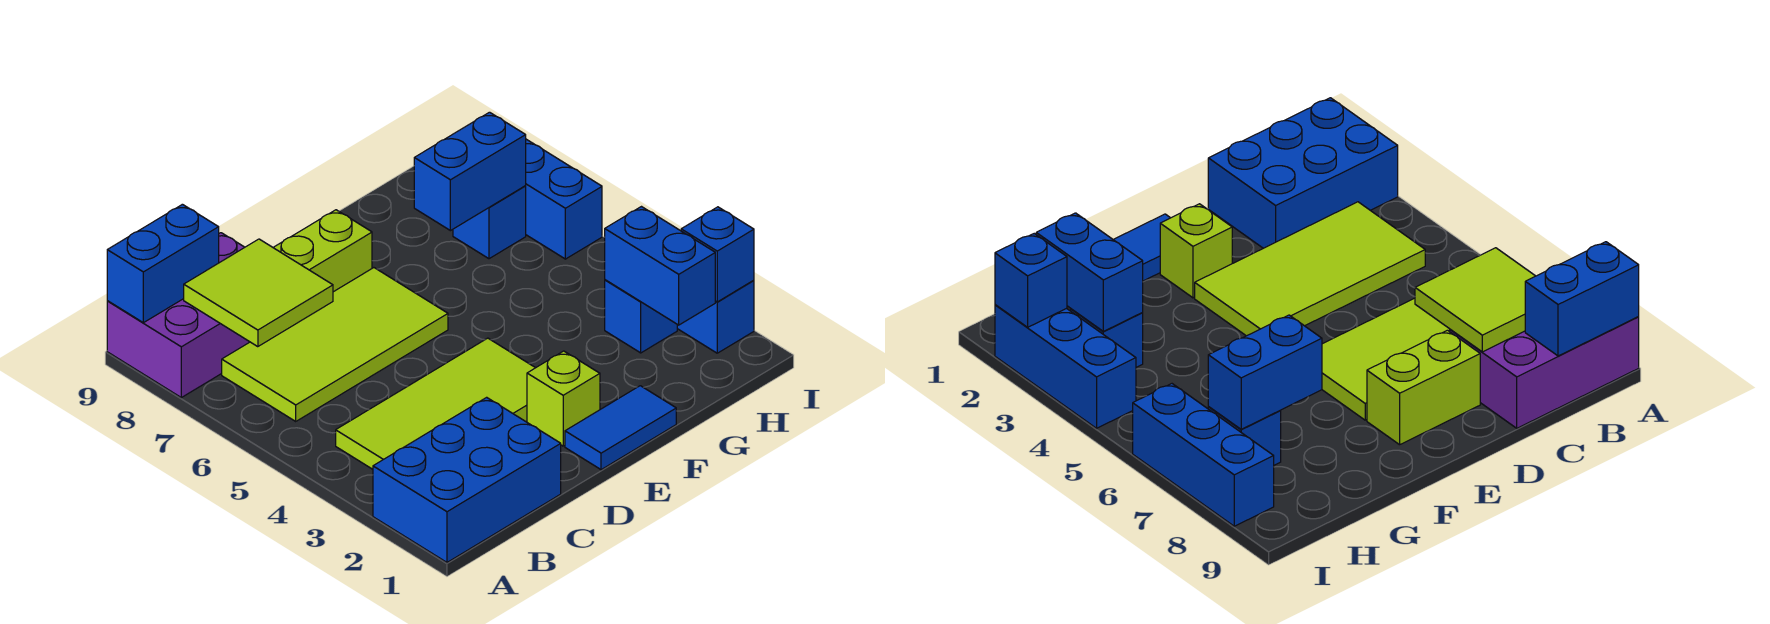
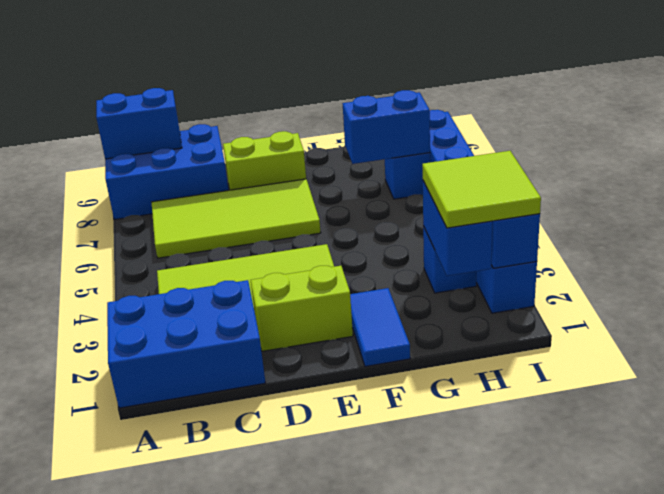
purple 2x3 brick [107,233,249,398] -> blue 2x3 brick [105,124,229,220]
lime 2x2 tile [184,239,333,347] -> lime 2x2 tile moved to [422,151,541,228]
blue 1x2 tile [565,386,676,470] -> blue 1x2 tile turned to [350,288,410,367]
lime 1x1 brick [527,351,600,446] -> lime 1x2 brick [251,266,353,351]

